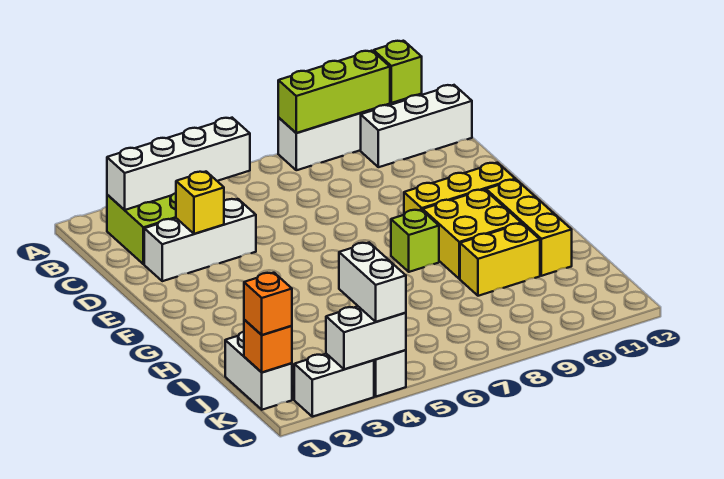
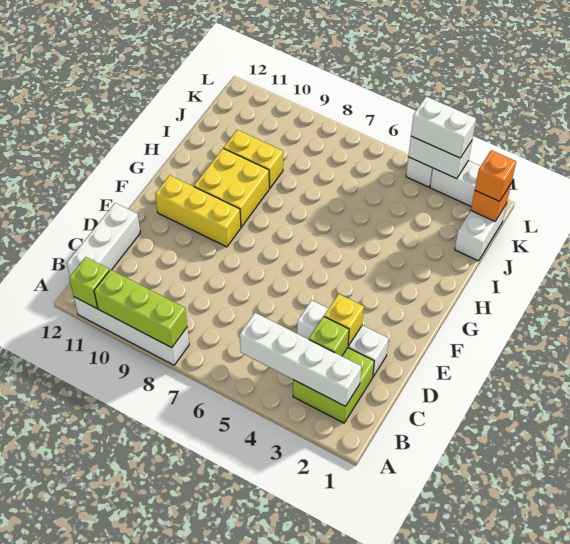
white 1x3 brick [361,85,472,167] -> white 1x3 brick turned to [67,203,140,276]
lime 1x1 brick [391,210,439,272] -> lime 1x1 brick moved to [309,316,349,356]
yellow 1x3 brick [486,180,572,276] -> none
white 1x2 brick [339,243,406,322] -> white 1x2 brick turned to [411,97,476,158]

